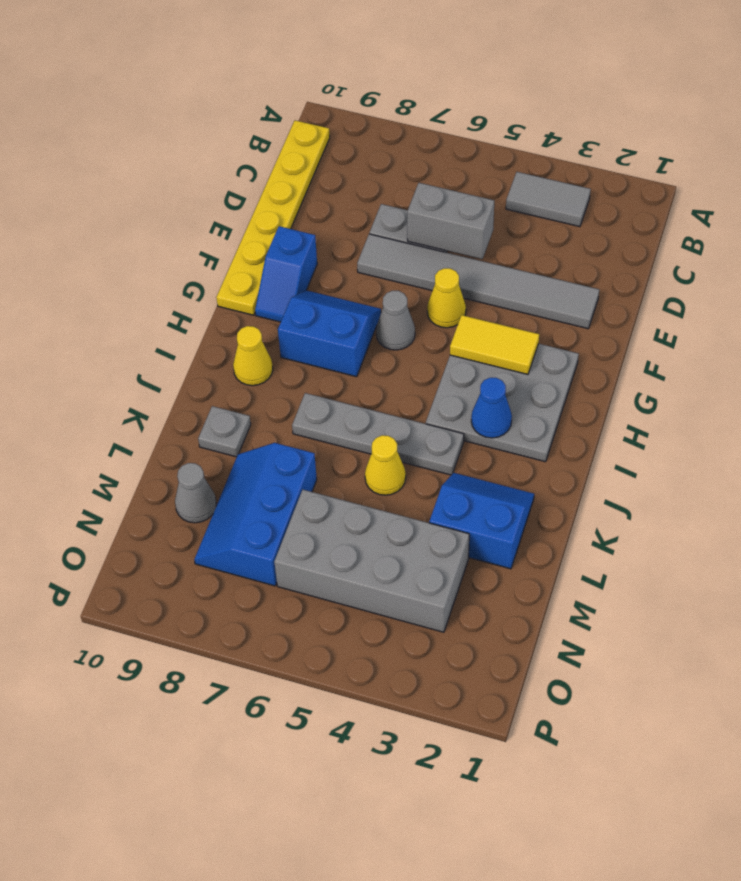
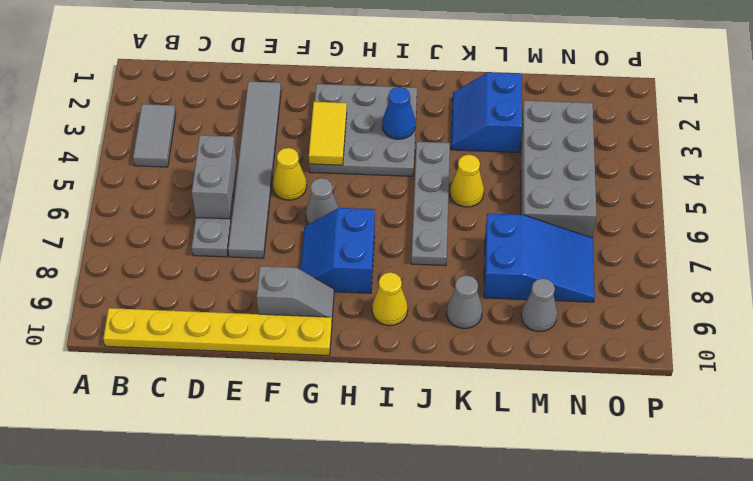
blue 1x2 slope [255,226,317,322] -> grey 1x2 slope [257,266,334,317]
grey 1x1 plate [198,406,251,457] -> grey 1x1 cone [447,275,482,329]
blue 2x3 slope [194,443,317,586] -> blue 2x3 slope turned to [484,213,595,302]

